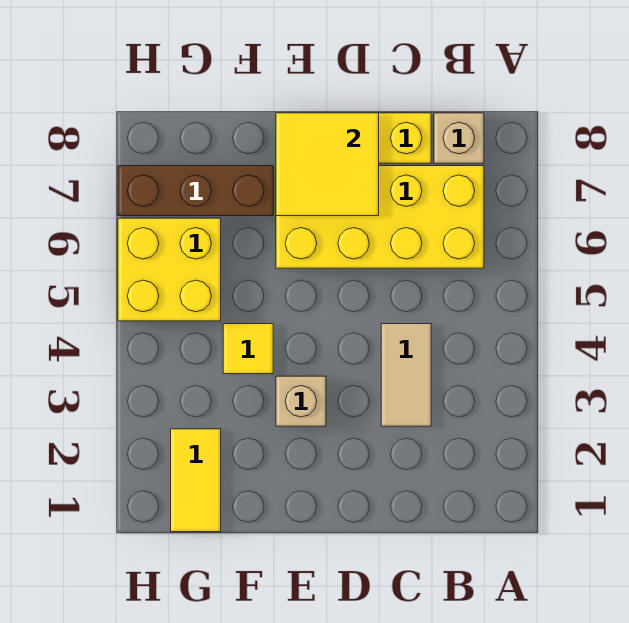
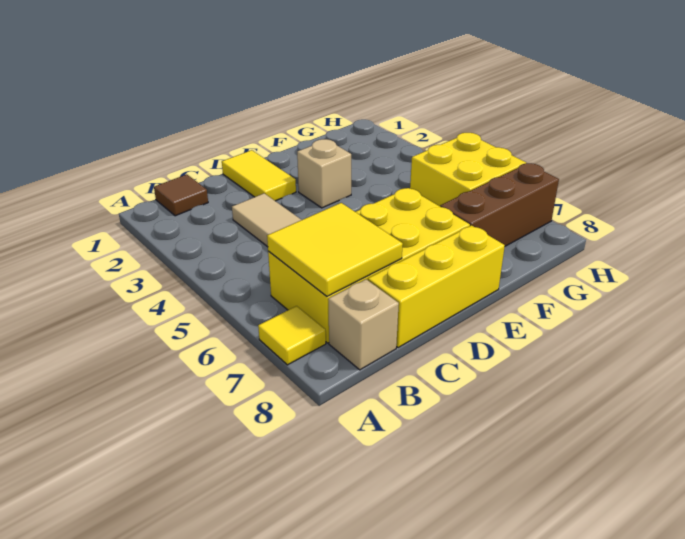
none -> brown 1x1 tile [154,174,208,216]
yellow 2x2 tile [276,113,379,216] -> yellow 2x2 tile moved to [267,203,403,296]
yellow 1x1 tile [223,324,273,374] -> yellow 1x1 tile moved to [258,306,326,365]
yellow 1x2 tile [171,429,221,532] -> yellow 1x2 tile moved to [222,150,296,201]

